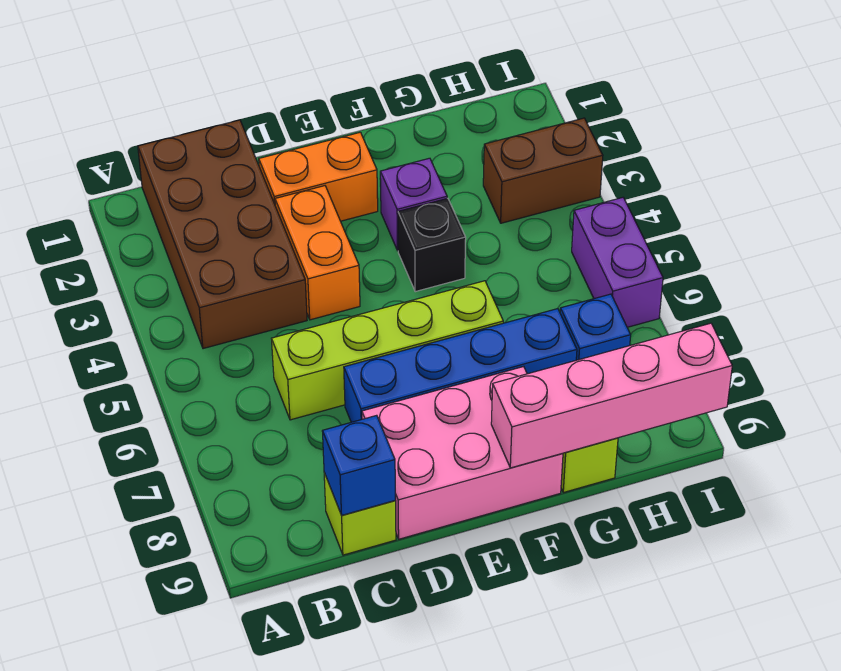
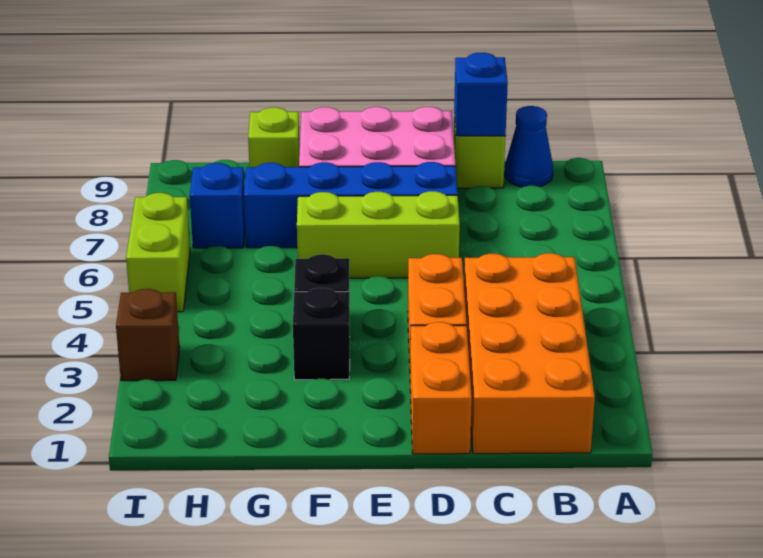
brown 2x4 brick [138,120,307,349] -> orange 2x4 brick [464,253,595,454]
none -> blue 1x1 cone [505,106,553,187]
lime 1x4 brick [271,281,503,420] -> lime 1x3 brick [297,191,460,278]
orange 1x2 brick [259,132,378,221] -> orange 1x2 brick turned to [410,322,472,454]
purple 1x1 brick [380,158,447,251] -> black 1x1 brick [293,288,350,380]
pink 1x4 brick [491,323,732,468] -> none
brown 1x2 brick [483,118,603,223] -> brown 1x1 brick [116,289,180,381]
purple 1x2 brick [572,198,663,327] -> lime 1x2 brick [126,193,190,312]

